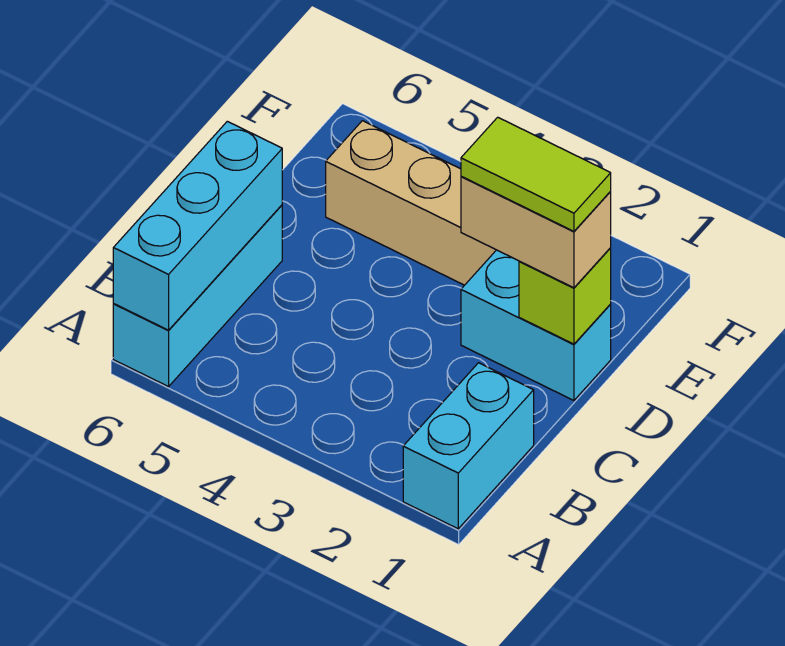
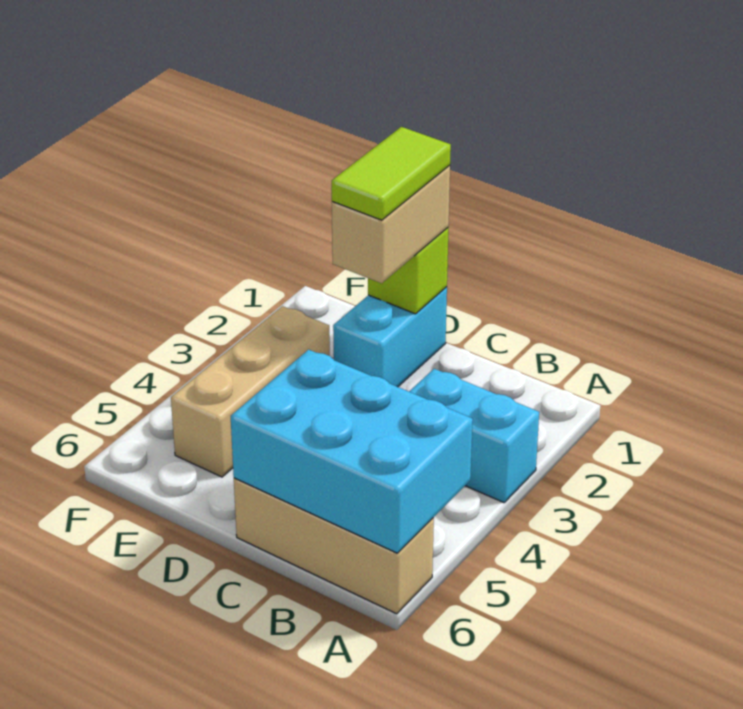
cyan 1x2 brick [403,363,534,529] -> cyan 1x2 brick moved to [409,369,539,503]
cyan 1x3 brick [113,205,282,387] -> tan 1x3 brick [234,478,434,614]
cyan 1x3 brick [113,121,282,330] -> cyan 2x3 brick [231,350,473,553]

